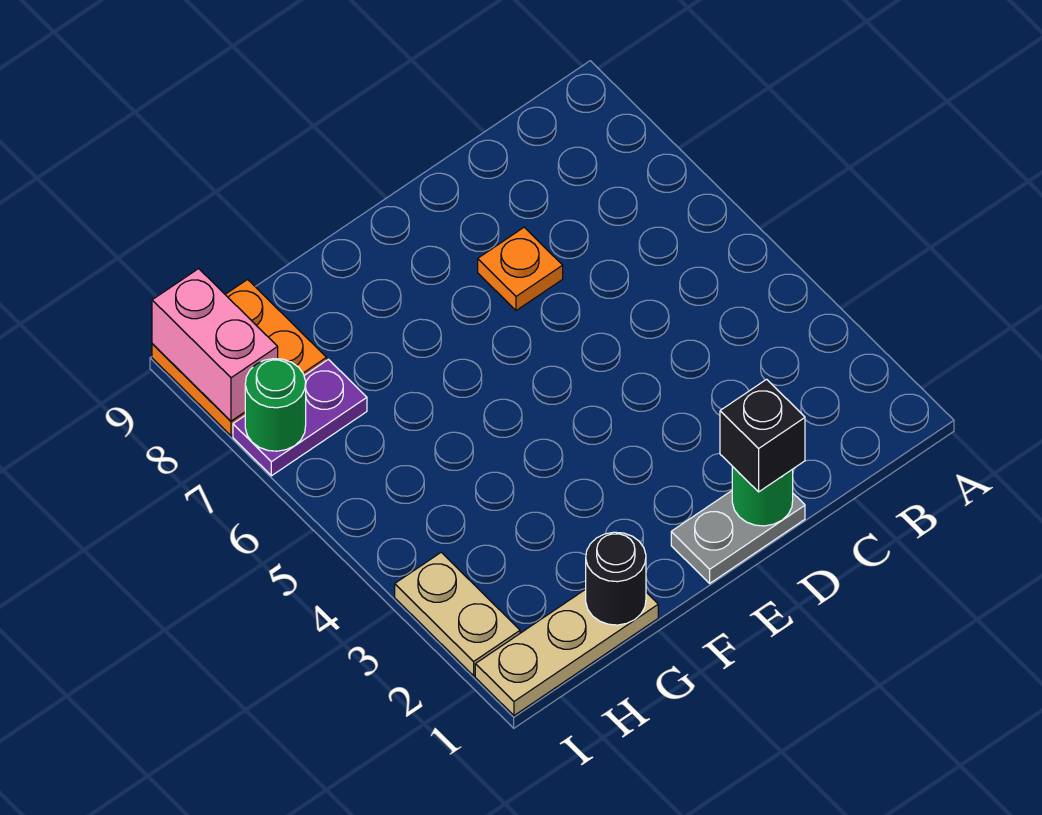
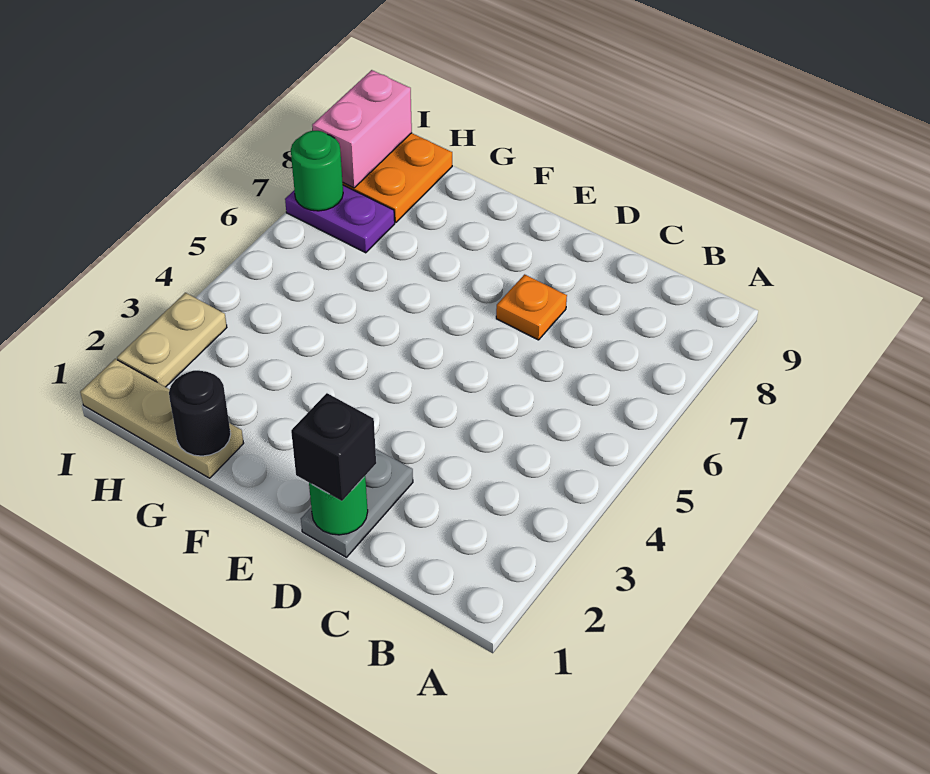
grey 1x2 plate [671,491,805,583] -> grey 1x2 plate turned to [301,449,413,557]

